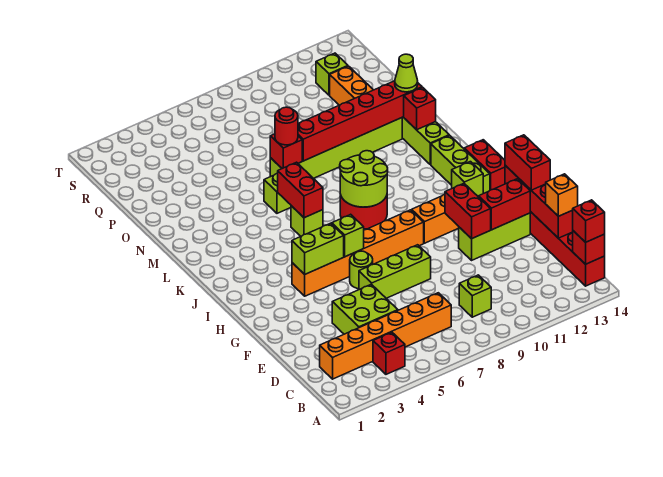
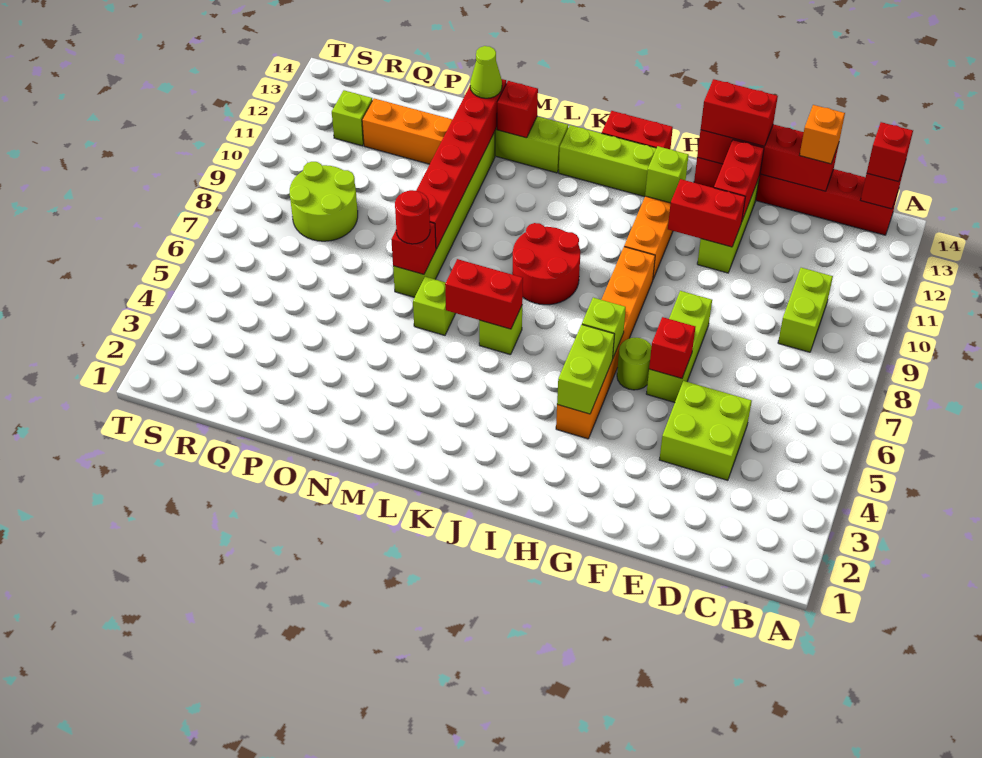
red 1x1 brick [373,332,405,374] -> red 1x1 brick moved to [649,317,695,378]
orange 1x6 brick [320,293,451,379] -> none
lime 1x1 brick [459,275,491,317] -> lime 1x2 brick [778,268,833,352]
lime 2x2 round brick [340,151,388,207] -> lime 2x2 round brick moved to [290,162,358,241]

